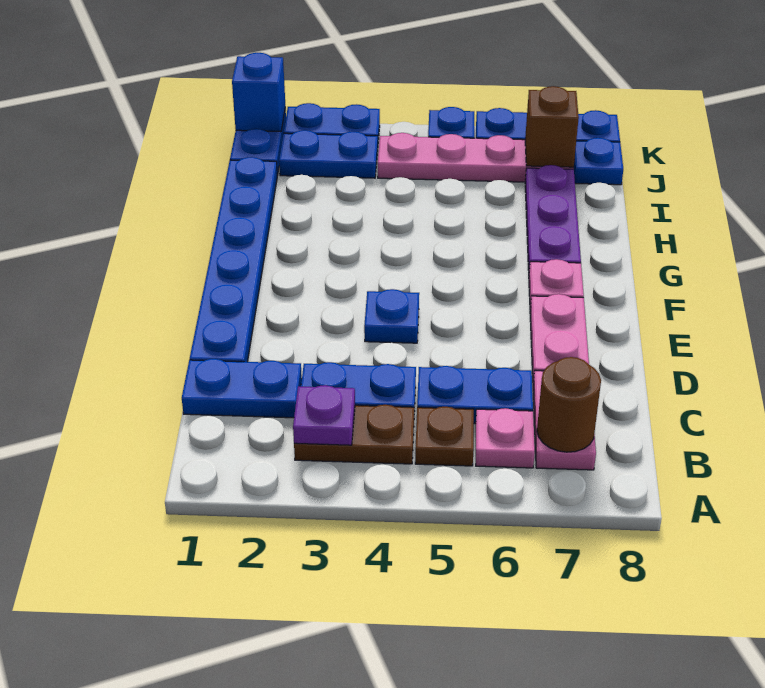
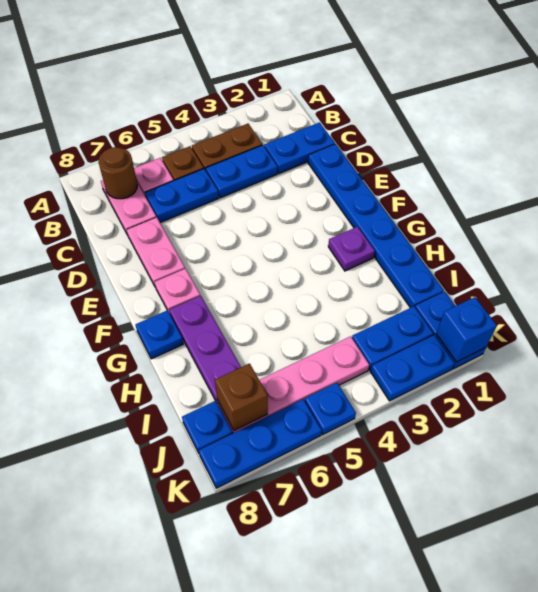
purple 1x1 plate [293,385,355,445] -> purple 1x1 plate moved to [328,227,375,271]
blue 1x1 plate [364,289,419,343] -> blue 1x1 plate moved to [136,310,183,359]

